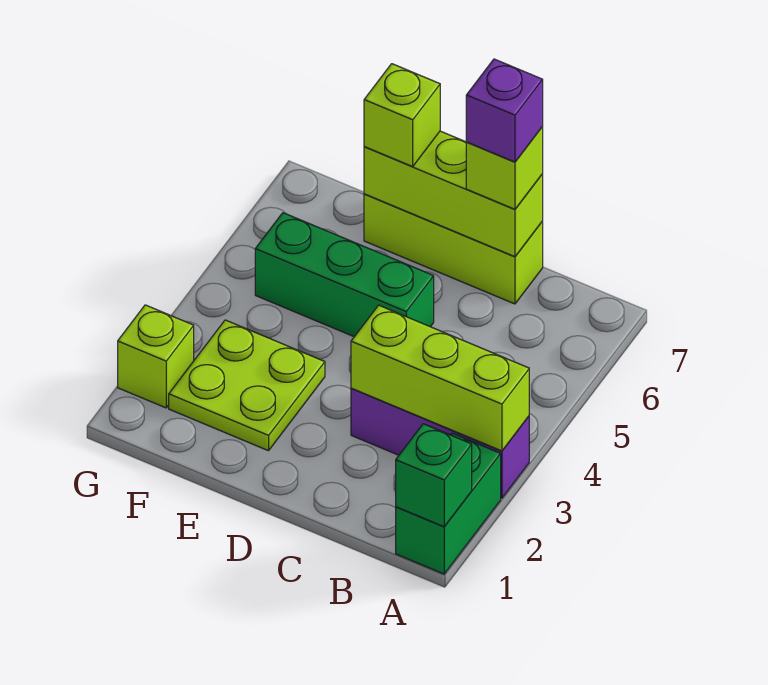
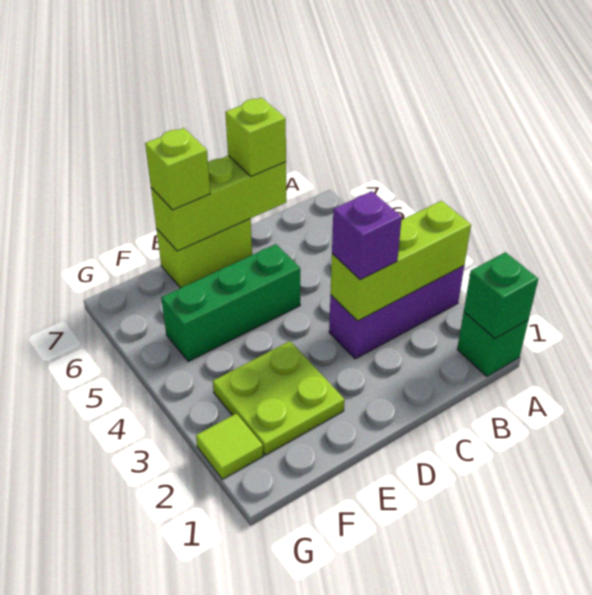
green 1x2 brick [396,433,501,574] -> green 1x1 brick [457,312,528,377]
lime 1x3 brick [364,194,543,304] -> lime 1x2 brick [156,219,252,288]
purple 1x1 brick [466,59,543,162] -> purple 1x1 brick moved to [332,191,402,279]
lime 1x1 brick [118,305,194,408] -> lime 1x1 tile [196,413,263,479]

